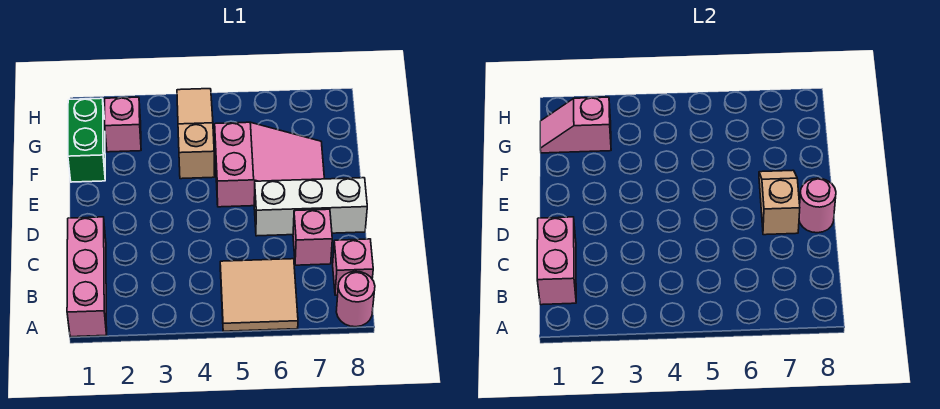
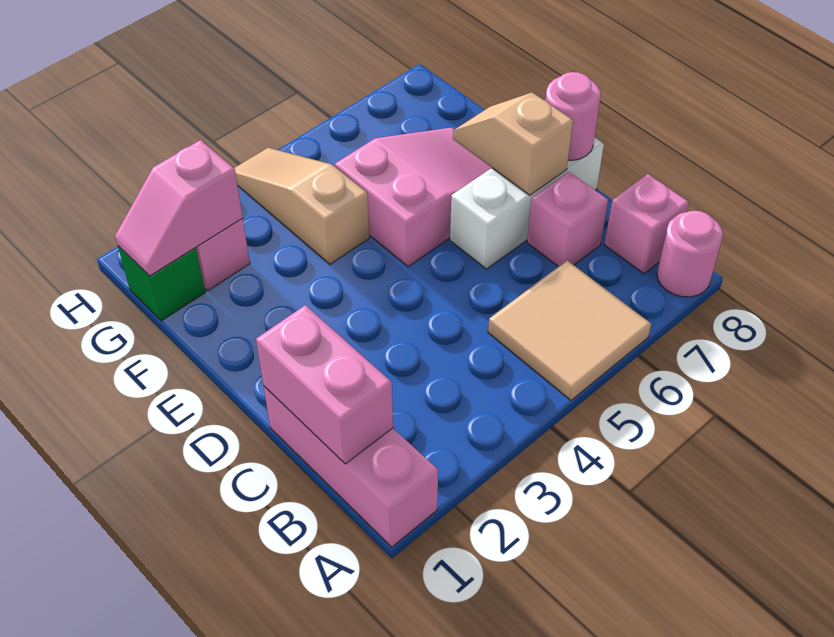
green 1x2 brick [68,98,105,182] -> green 1x1 brick [118,246,205,321]

